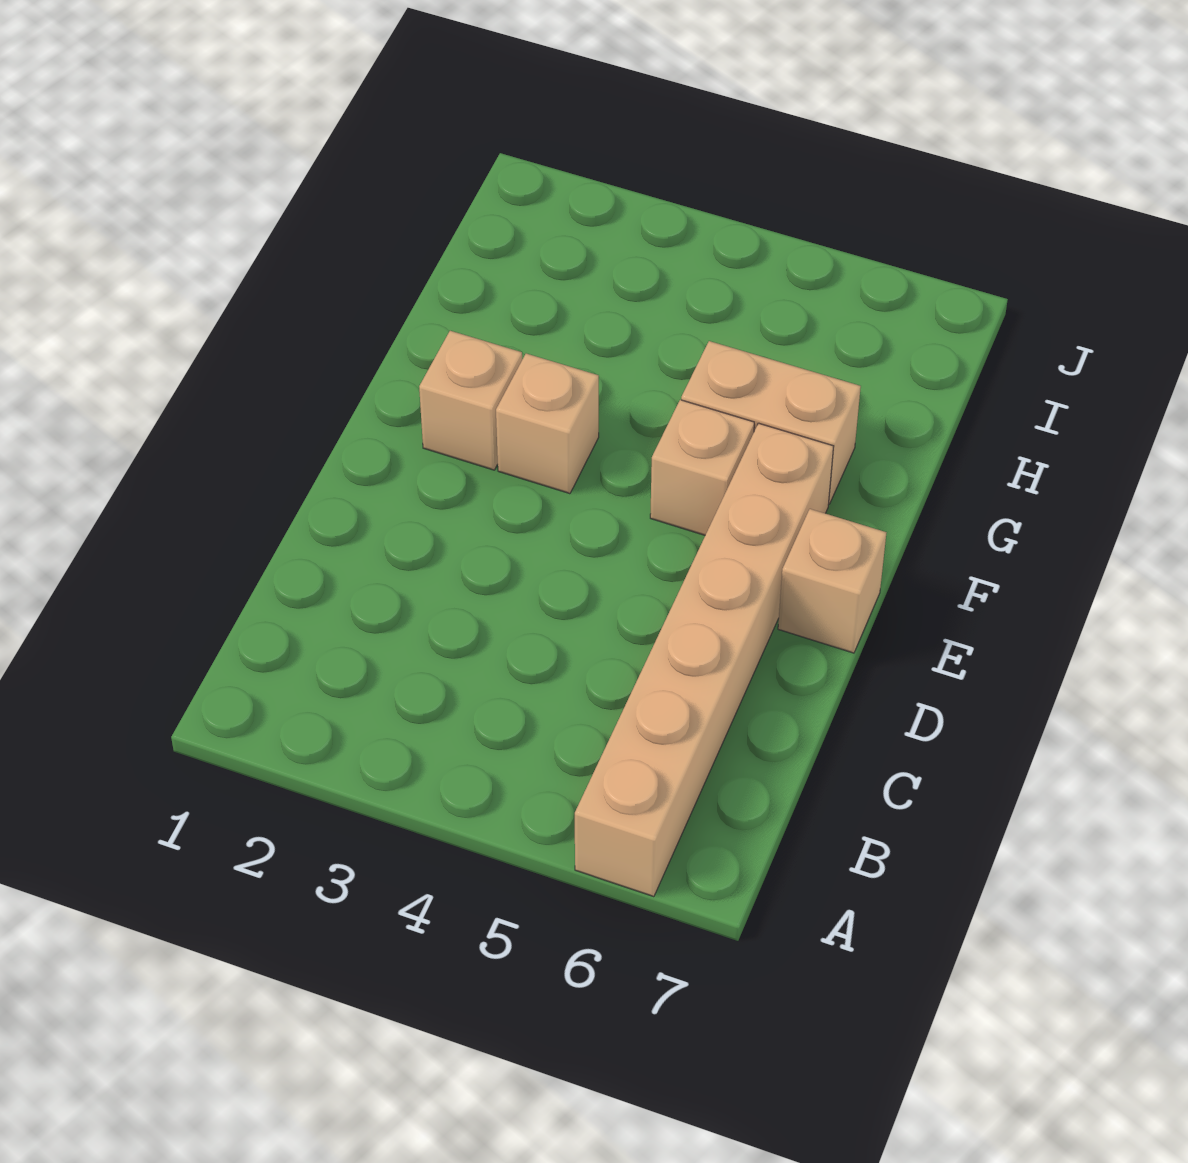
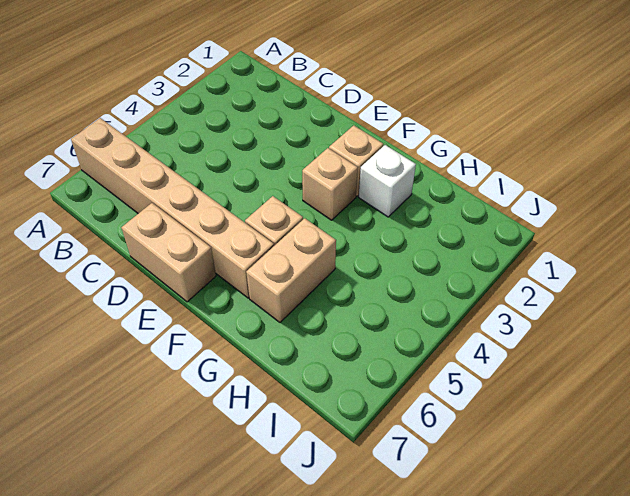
tan 1x1 brick [778,509,886,653] -> tan 1x2 brick [121,203,216,302]
none -> white 1x1 brick [359,145,416,217]

